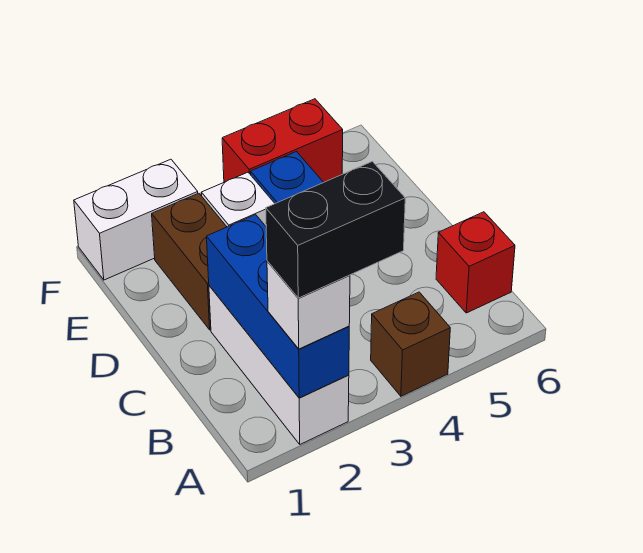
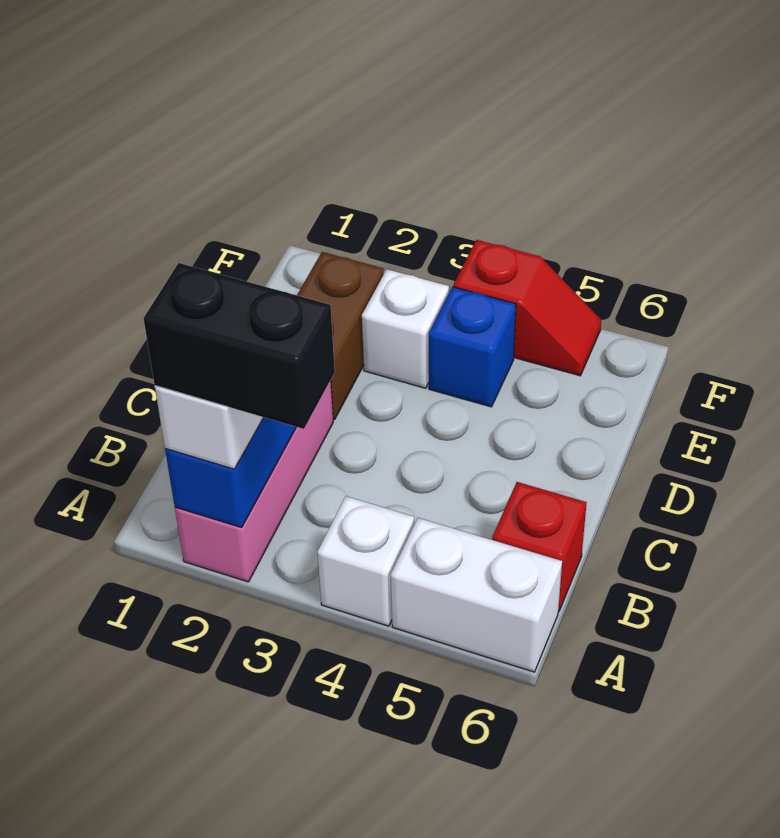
white 1x3 brick [209,286,349,444] -> pink 1x3 brick [175,380,333,582]
brown 1x1 brick [371,292,450,396] -> white 1x1 brick [317,496,414,626]
white 1x2 brick [74,159,198,280] -> white 1x2 brick moved to [391,518,562,672]
red 1x2 brick [222,99,343,182] -> red 1x2 slope [453,240,601,376]

